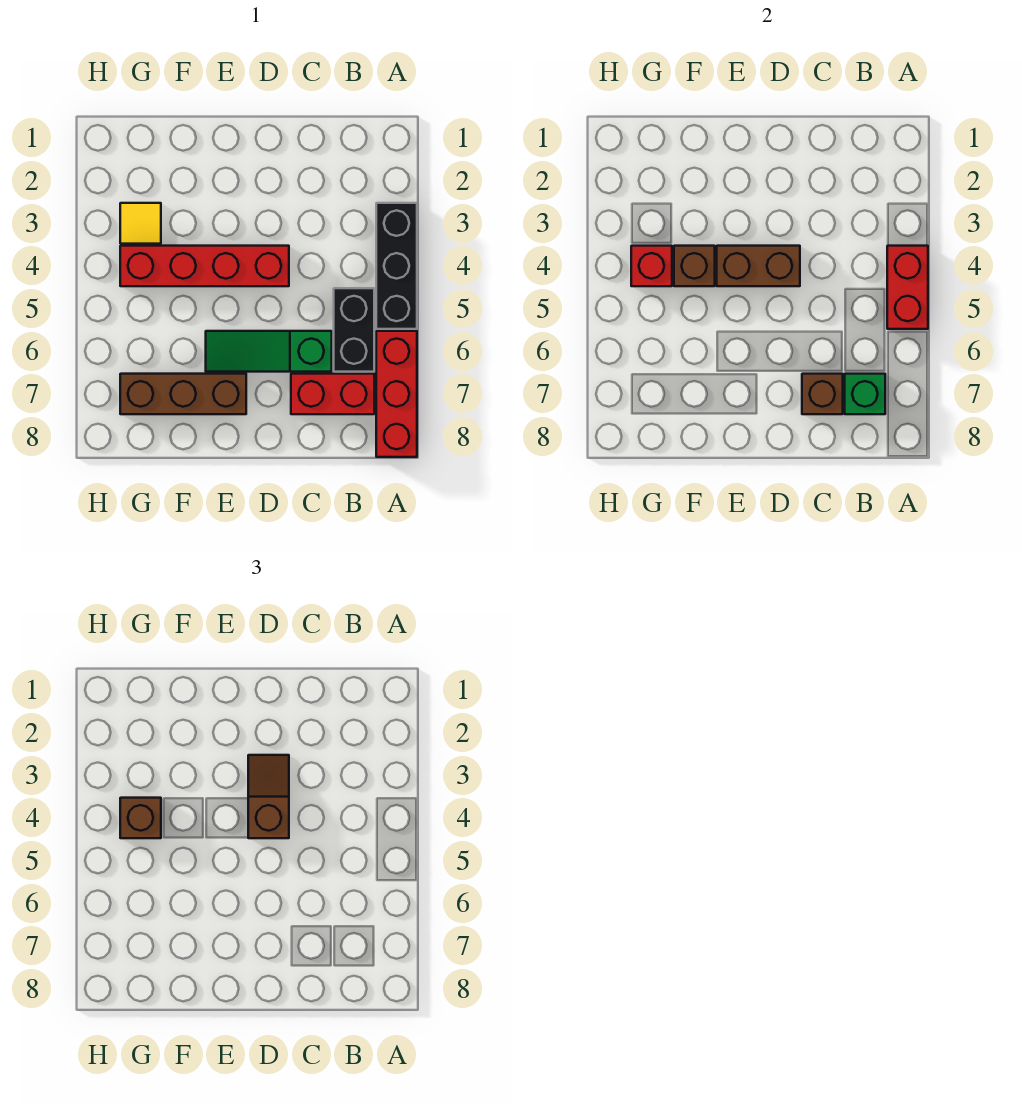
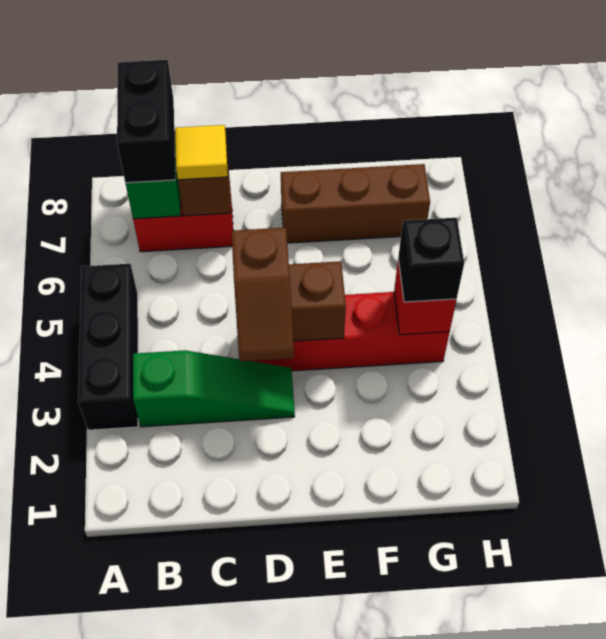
red 1x2 brick [887,246,928,329] -> none
red 1x3 brick [376,331,417,457] -> none
black 1x2 brick [334,288,374,372] -> black 1x2 brick moved to [117,60,175,183]
green 1x3 slope [206,331,332,372] -> green 1x3 slope moved to [133,350,295,427]
brown 1x1 brick [674,246,715,286] -> none
yellow 1x1 tile [120,203,161,244] -> yellow 1x1 tile moved to [175,125,228,180]
brown 1x1 brick [120,798,161,838] -> black 1x1 brick [398,218,464,302]

